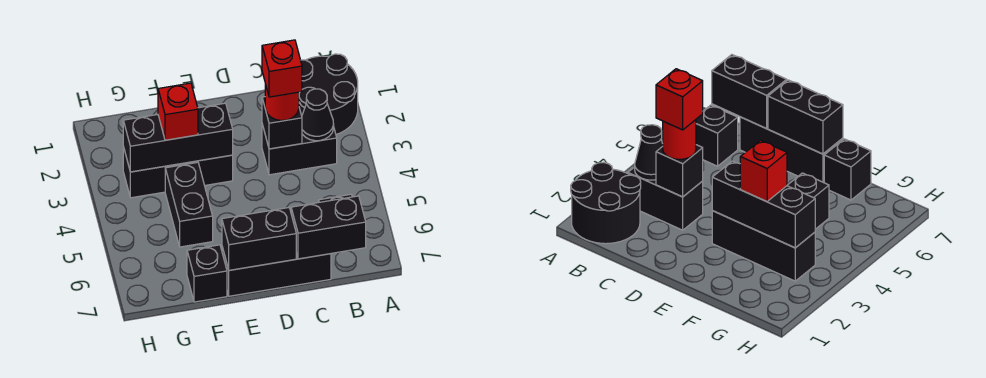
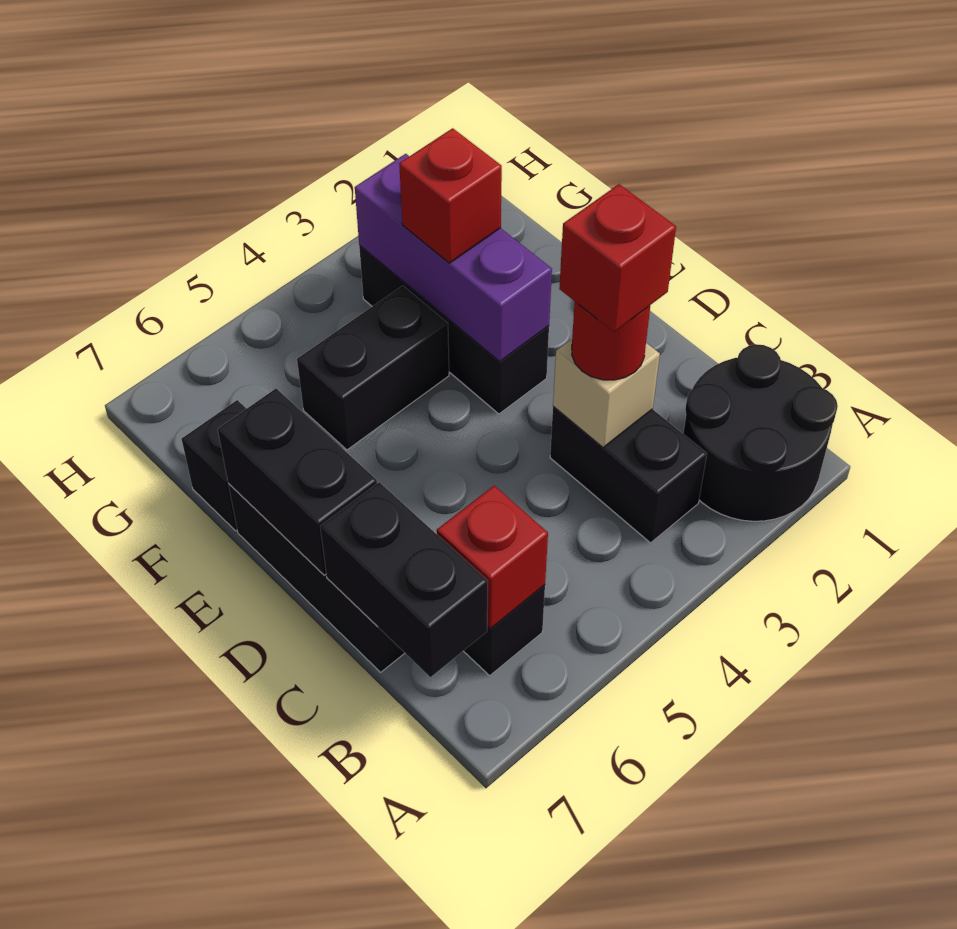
black 1x1 cone [302,89,334,141] -> none
none -> red 1x1 brick [437,486,548,629]
black 1x1 brick [262,97,302,149] -> tan 1x1 brick [553,339,660,447]
black 1x3 brick [123,103,233,172] -> purple 1x3 brick [355,154,552,361]

